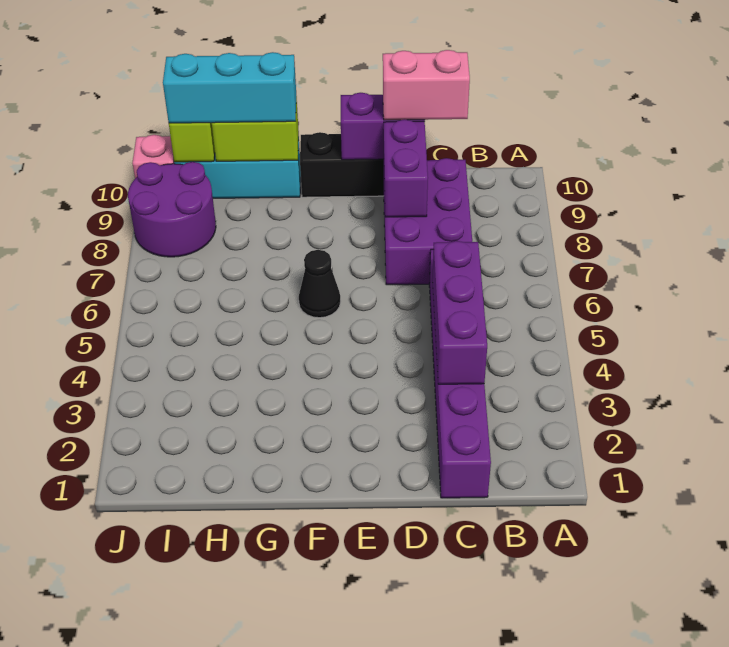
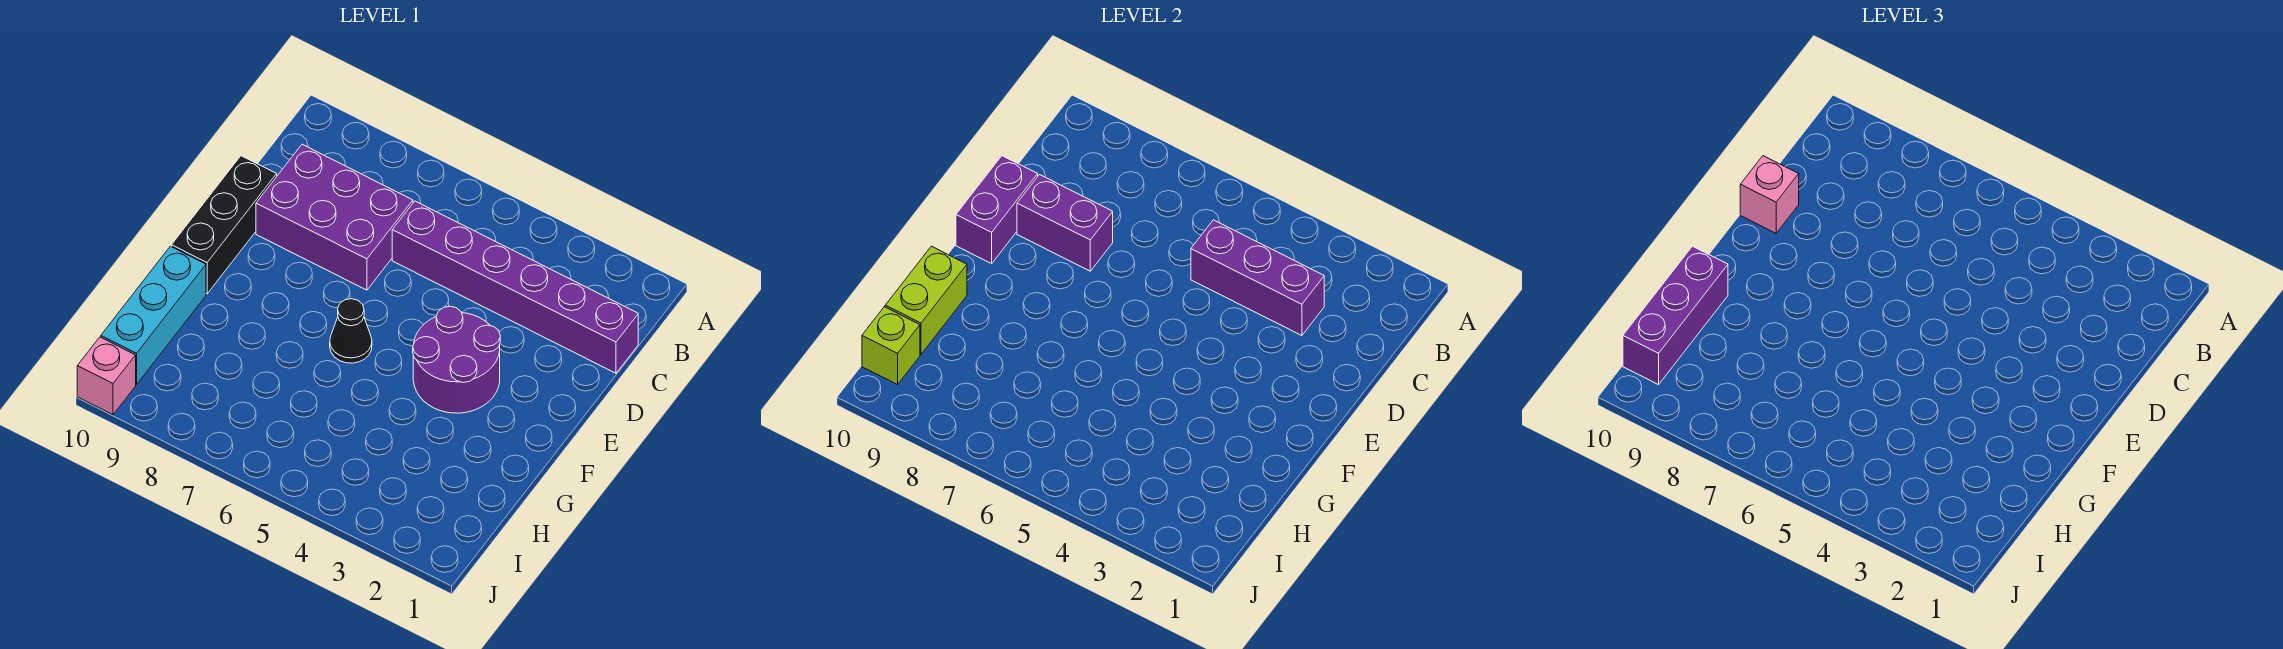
pink 1x2 brick [383,50,470,120] -> pink 1x1 brick [1740,156,1799,233]
cyan 1x3 brick [163,52,296,123] -> purple 1x3 brick [1623,246,1728,385]
purple 2x2 round brick [128,162,216,257] -> purple 2x2 round brick moved to [413,306,500,413]

